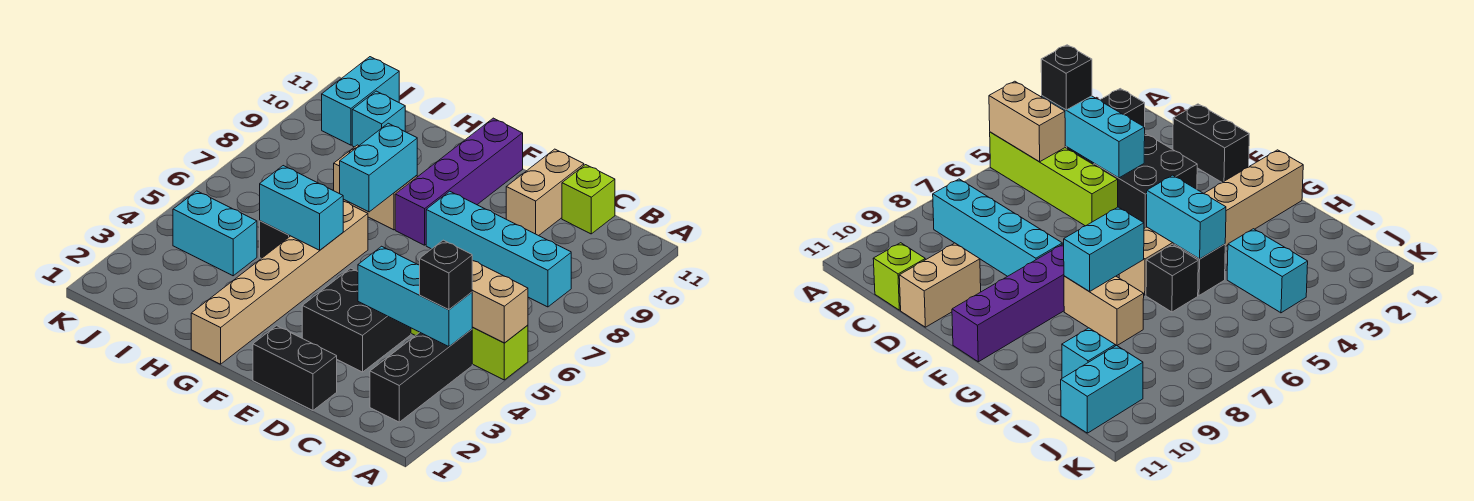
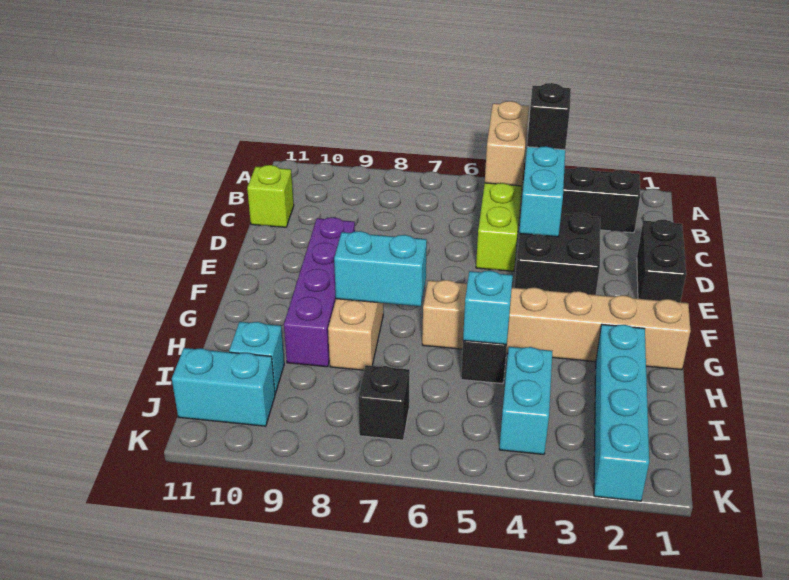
cyan 1x4 brick [426,191,571,307] -> cyan 1x4 brick moved to [594,325,649,501]
tan 1x2 brick [506,149,584,236] -> none
purple 1x4 brick [395,118,523,245] -> purple 1x4 brick turned to [284,217,355,367]
cyan 1x2 brick [260,166,343,250] -> cyan 1x1 brick [463,271,513,344]
black 1x1 brick [1146,245,1198,312] -> black 1x1 brick moved to [358,365,410,440]

